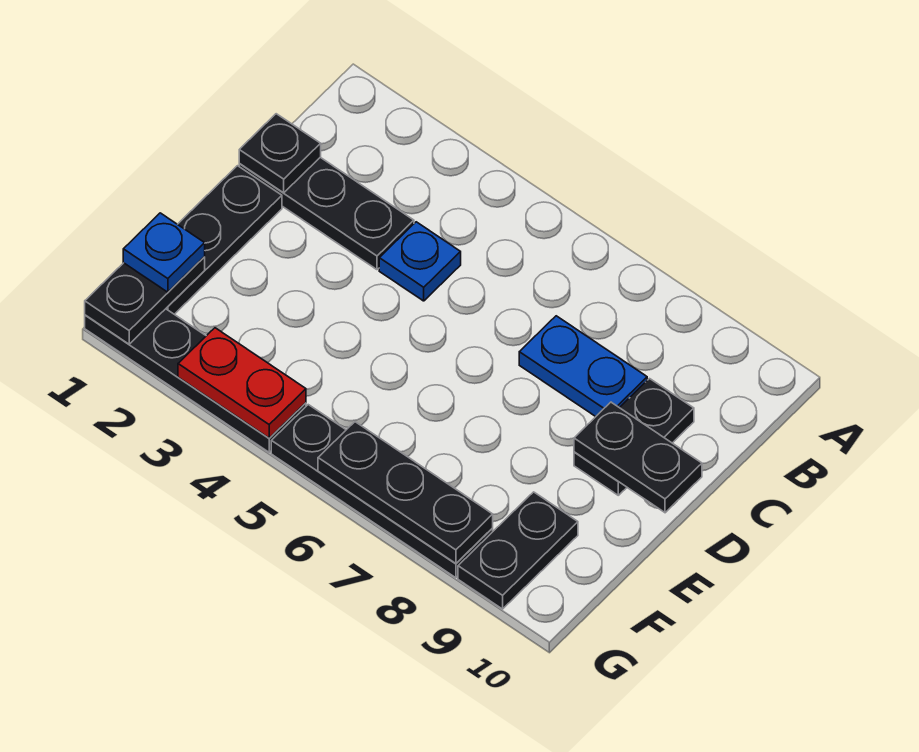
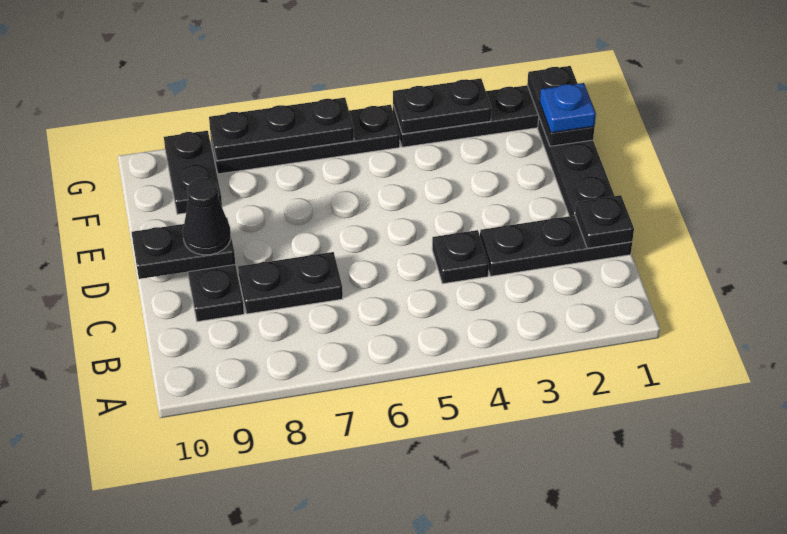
blue 1x1 plate [379,222,461,301] -> black 1x1 plate [432,230,489,284]
blue 1x2 plate [519,316,647,417] -> black 1x2 plate [238,252,343,314]
none -> black 1x1 cone [183,178,231,255]
red 1x2 plate [178,328,306,438] -> black 1x2 plate [393,78,492,134]

